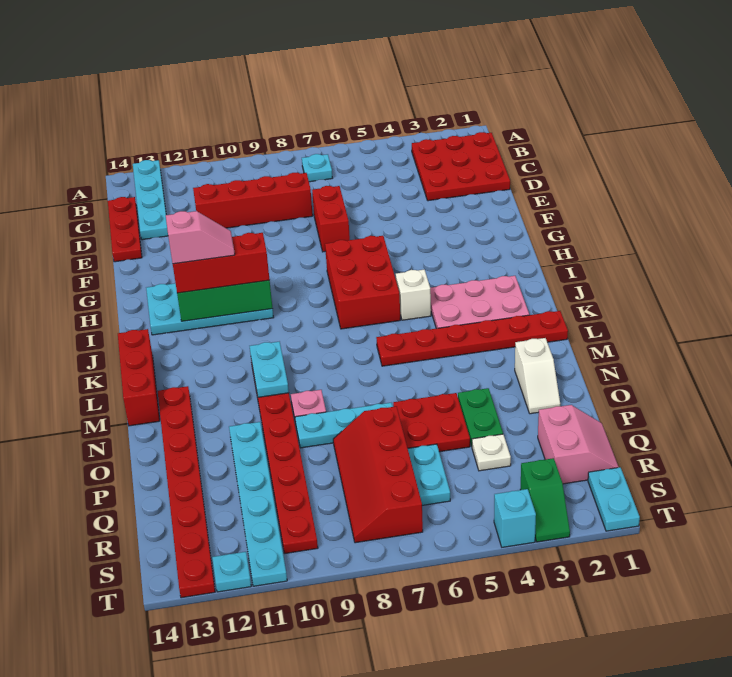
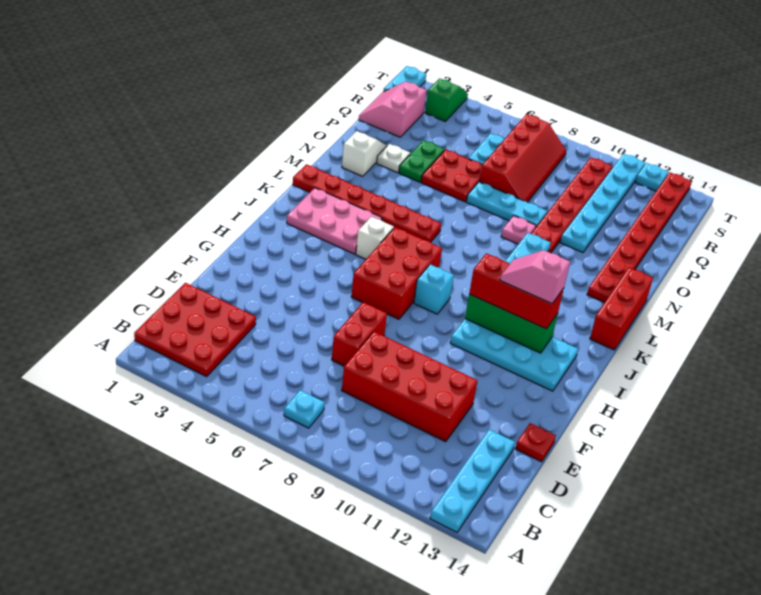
red 1x3 plate [108,197,142,262] -> red 1x1 plate [516,423,556,462]
red 1x4 brick [193,172,313,228] -> red 2x4 brick [342,332,478,442]
white 1x1 plate [472,434,511,471] -> white 1x1 plate moved to [377,144,410,173]
cyan 1x1 brick [494,489,536,547] -> cyan 1x1 brick moved to [414,264,454,314]

